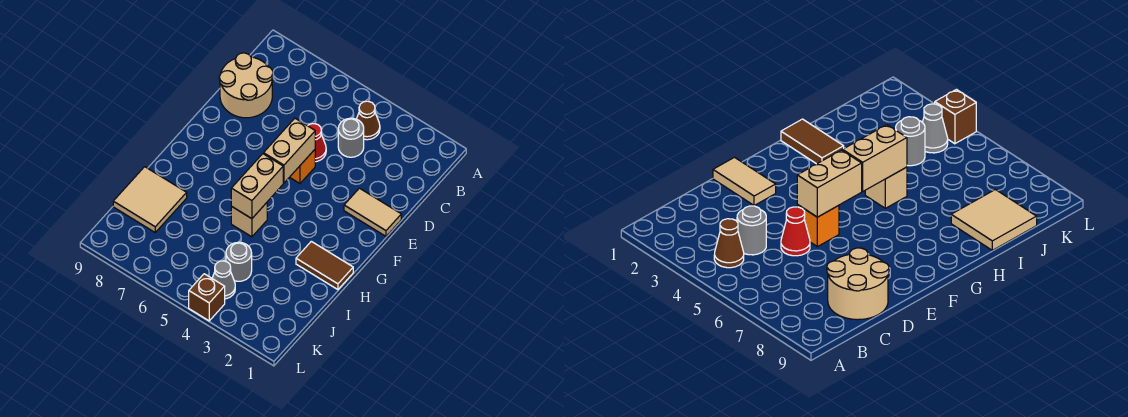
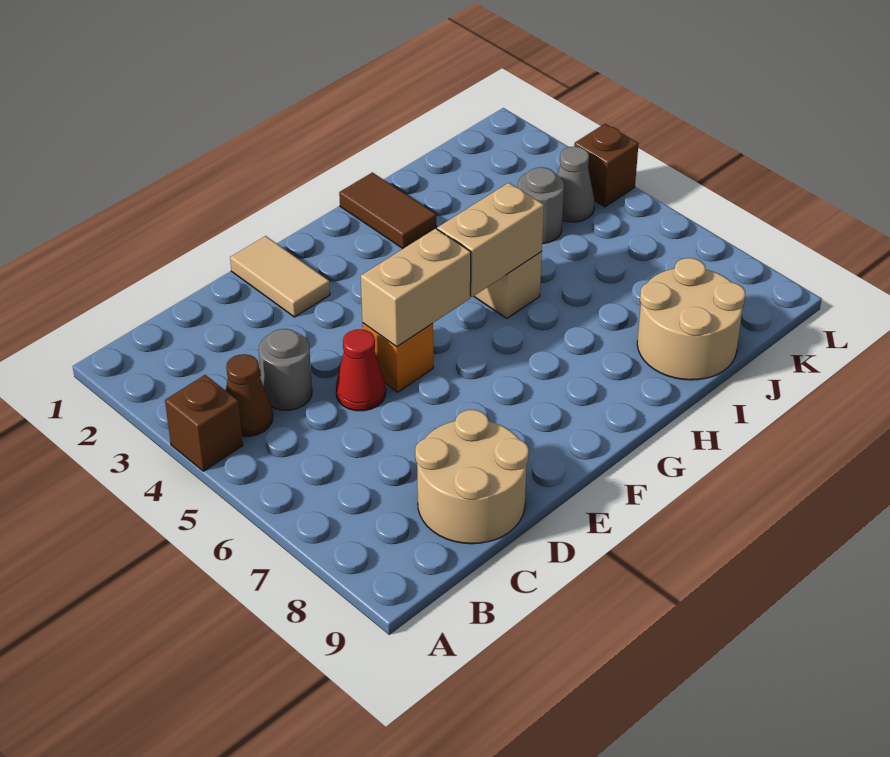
none -> brown 1x1 brick [165,375,243,471]
tan 2x2 tile [113,167,187,232] -> tan 2x2 round brick [637,258,745,380]

